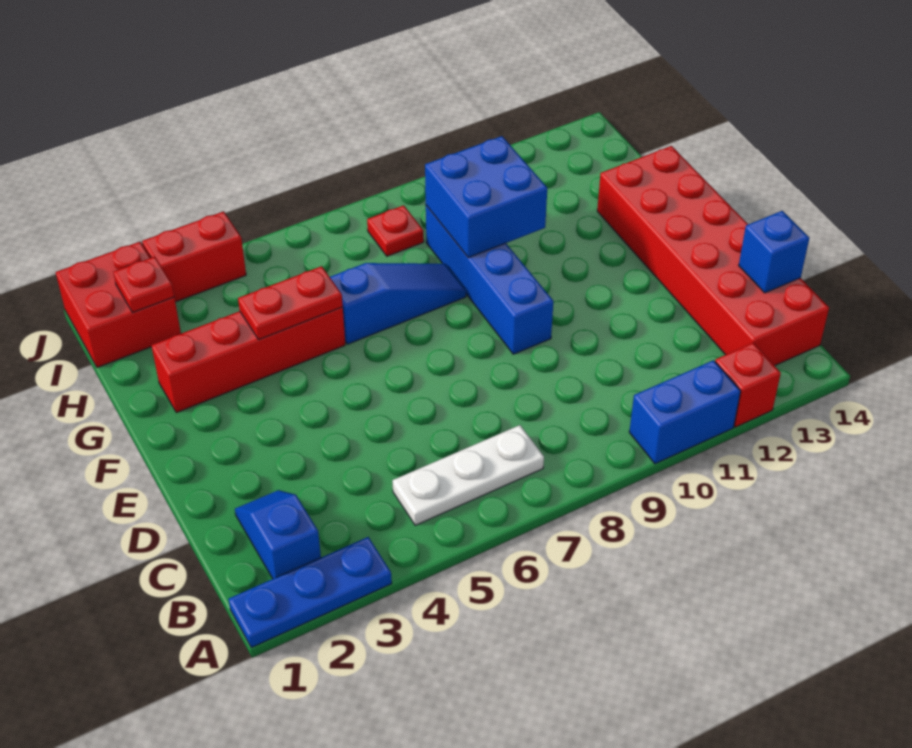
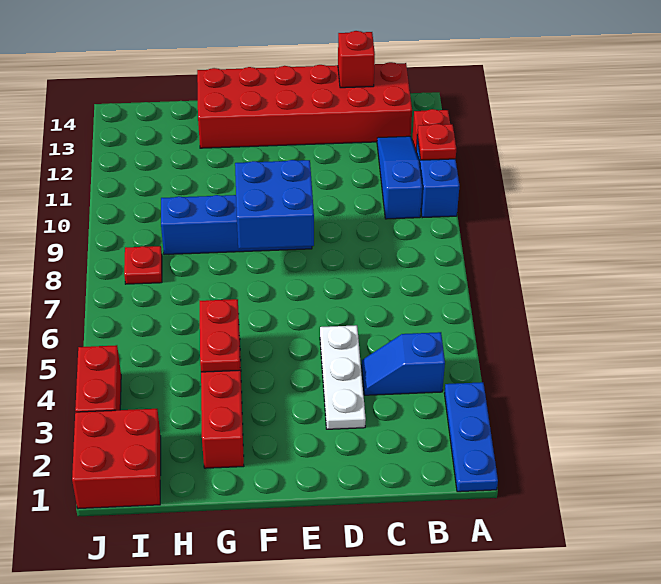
blue 1x2 slope [235,490,321,579] -> blue 1x2 slope moved to [362,332,445,395]
white 1x3 plate [393,425,544,525] -> white 1x3 plate moved to [320,325,366,429]
blue 1x1 brick [739,211,809,293] -> red 1x1 brick [338,31,375,88]
blue 1x3 slope [330,263,466,344] -> blue 1x3 slope moved to [377,136,422,219]
blue 2x2 brick [425,136,547,258] -> blue 2x2 brick moved to [235,160,314,249]
red 1x1 plate [113,257,174,313] -> red 1x1 plate moved to [417,124,456,160]

